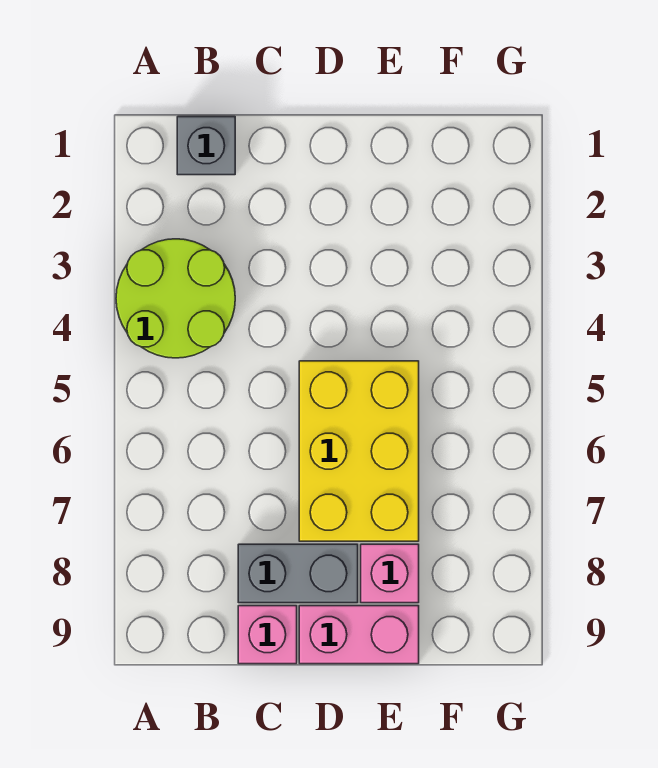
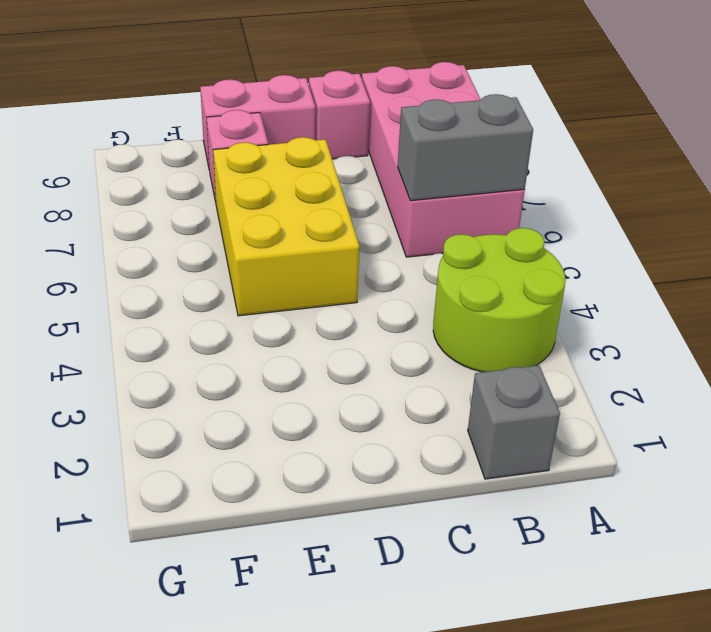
none -> pink 2x4 brick [362,62,525,257]
grey 1x2 brick [238,544,358,603] -> grey 1x2 brick moved to [398,94,533,201]

